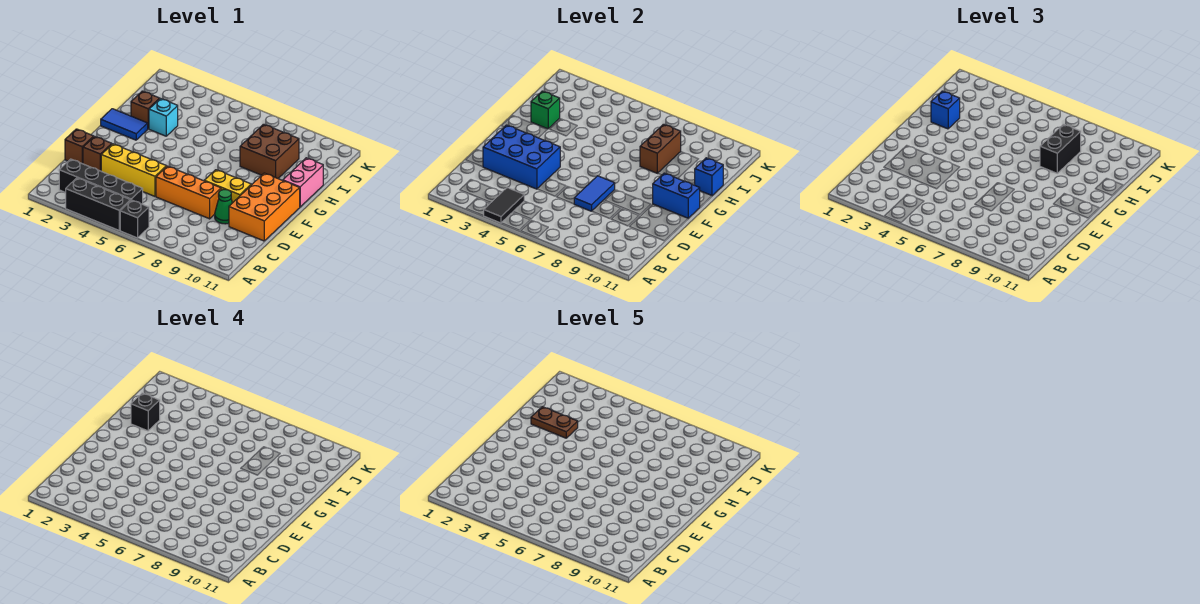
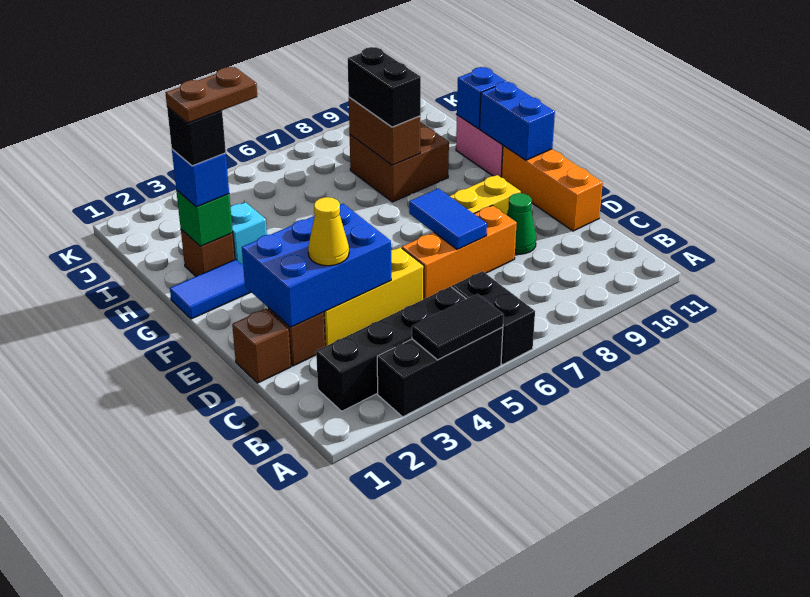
black 1x2 tile [484,187,524,223] -> black 1x2 tile turned to [412,294,504,360]
black 1x1 brick [120,200,149,238] -> black 1x2 brick [452,271,535,365]
none -> yellow 1x1 cone [308,197,349,266]
orange 2x3 brick [229,173,300,241] -> orange 1x3 brick [502,146,603,231]
blue 1x2 brick [653,173,700,218] -> blue 1x2 brick turned to [480,82,555,160]

